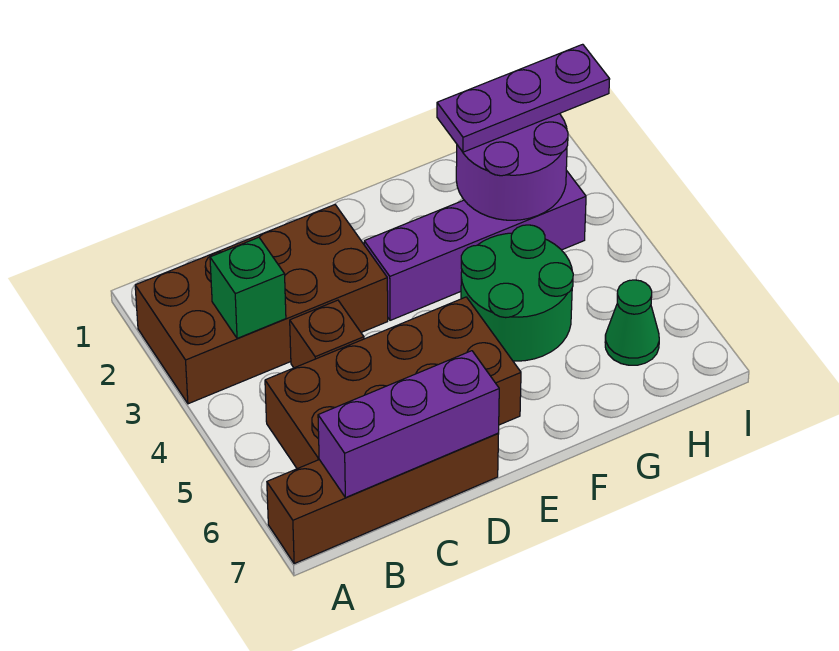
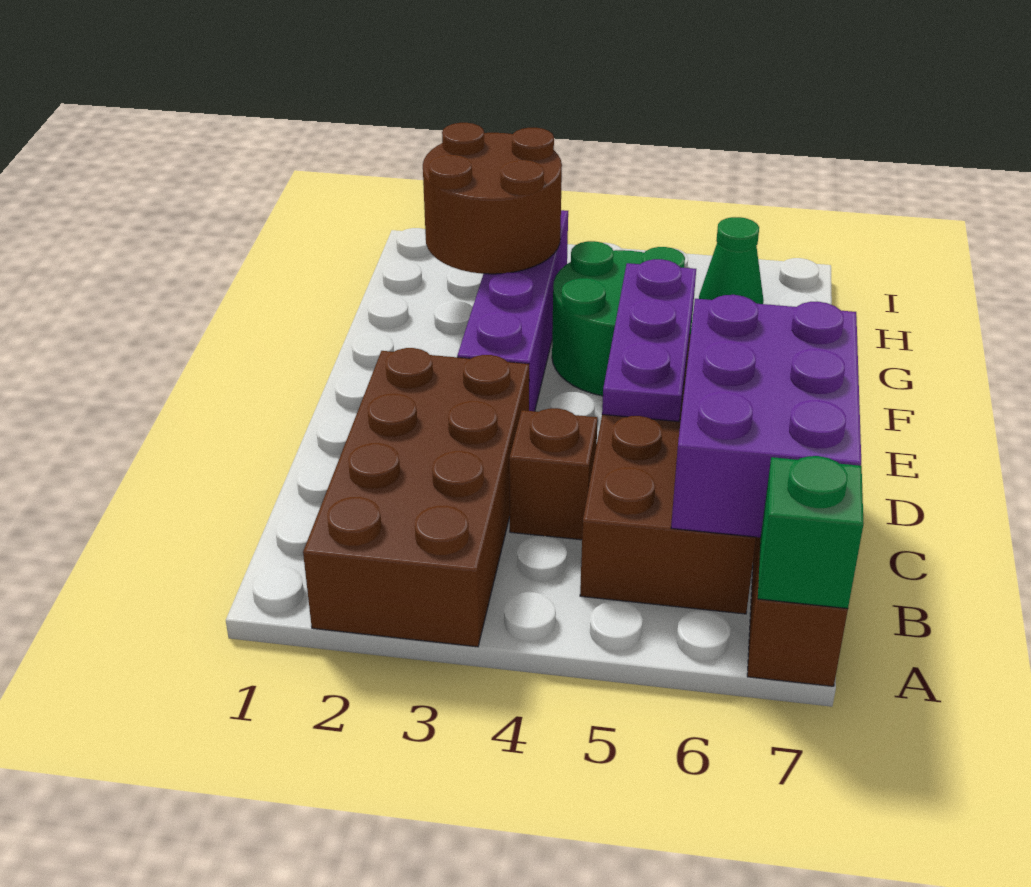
green 1x1 brick [210,237,286,338] -> green 1x1 brick moved to [758,456,864,608]
purple 1x3 brick [318,351,499,498] -> purple 2x3 brick [671,295,861,537]
purple 2x2 round brick [456,114,568,220] -> brown 2x2 round brick [423,123,562,274]
purple 1x3 plate [437,44,610,152] -> purple 1x3 plate moved to [602,259,696,422]

